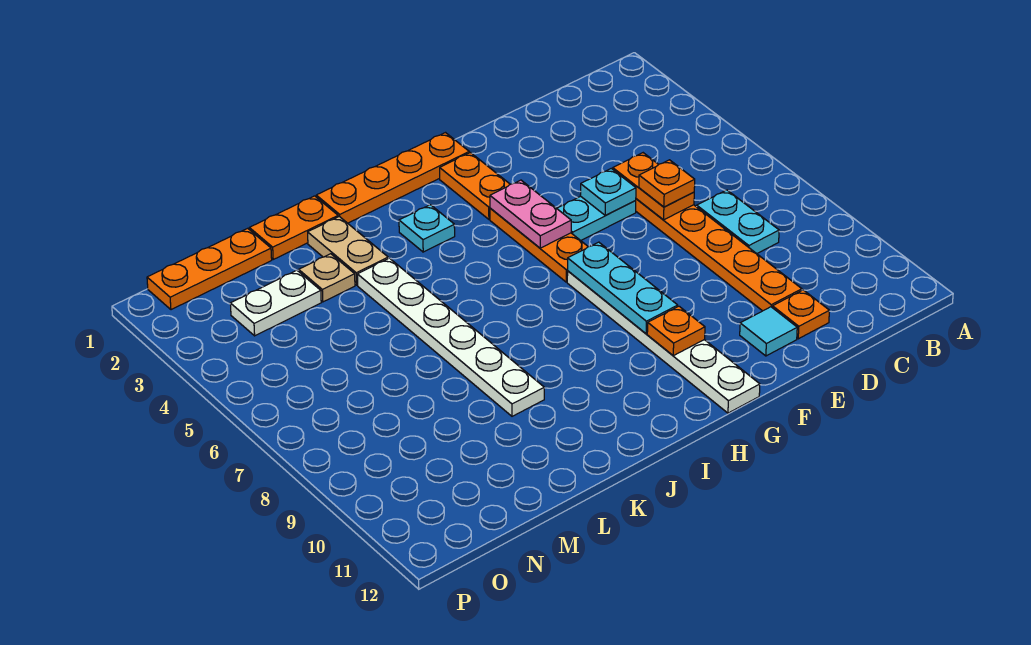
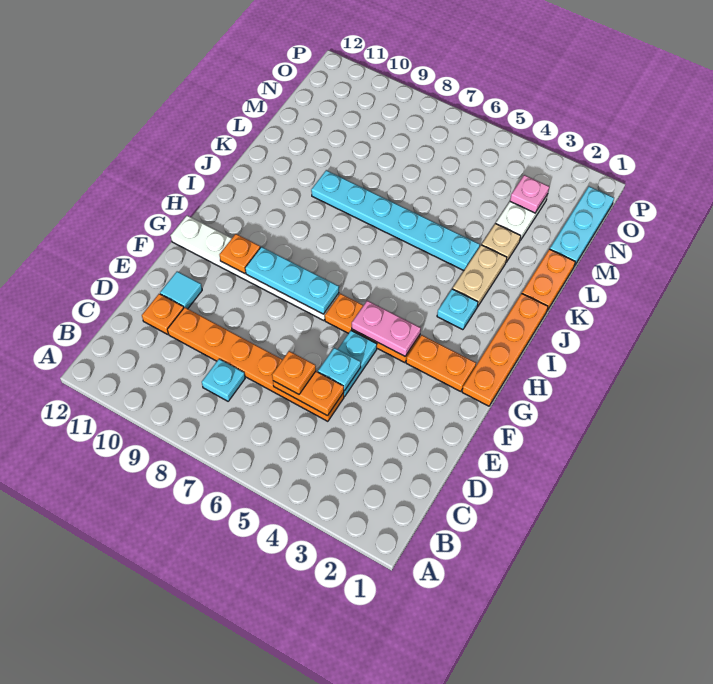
cyan 1x2 plate [697,190,779,254] -> cyan 1x1 plate [202,359,245,401]
tan 1x2 plate [308,216,388,285] -> tan 1x2 plate turned to [453,245,507,307]
white 1x6 plate [357,258,544,416] -> cyan 1x6 plate [311,170,480,271]
orange 1x3 plate [147,228,272,310] -> cyan 1x3 plate [550,186,614,266]
none -> pink 1x1 plate [510,175,549,213]

